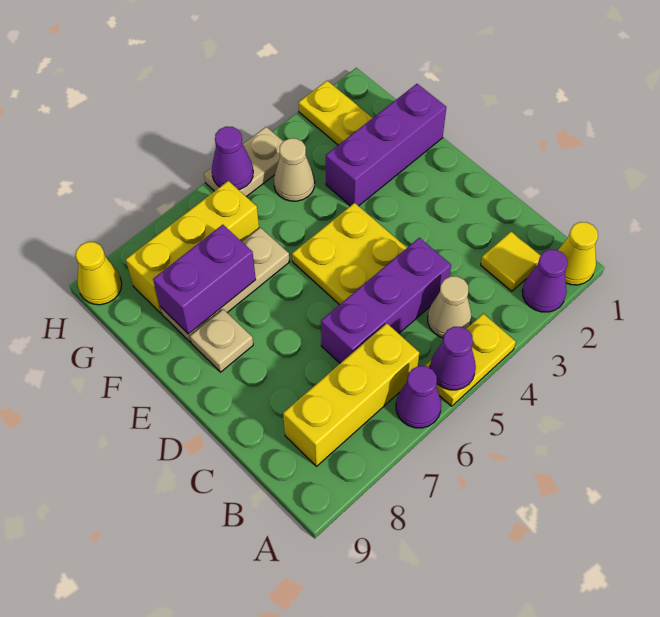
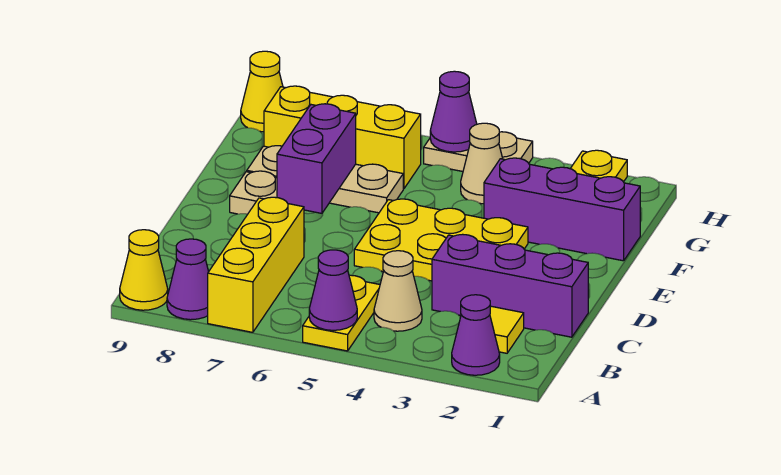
yellow 1x1 cone [558,222,598,285] -> yellow 1x1 cone moved to [120,230,168,310]
yellow 1x2 plate [425,314,516,406] -> yellow 1x2 plate turned to [303,275,380,351]
purple 1x1 cone [396,366,441,428] -> purple 1x1 cone moved to [167,239,209,320]
yellow 1x3 brick [283,323,419,466] -> yellow 1x3 brick turned to [208,197,304,332]
purple 1x3 brick [321,238,451,363] -> purple 1x3 brick moved to [432,234,588,337]
yellow 2x2 plate [292,203,407,305] -> yellow 2x3 plate [354,199,528,281]
purple 1x2 brick [153,225,256,334] -> purple 1x2 brick turned to [277,104,356,213]

